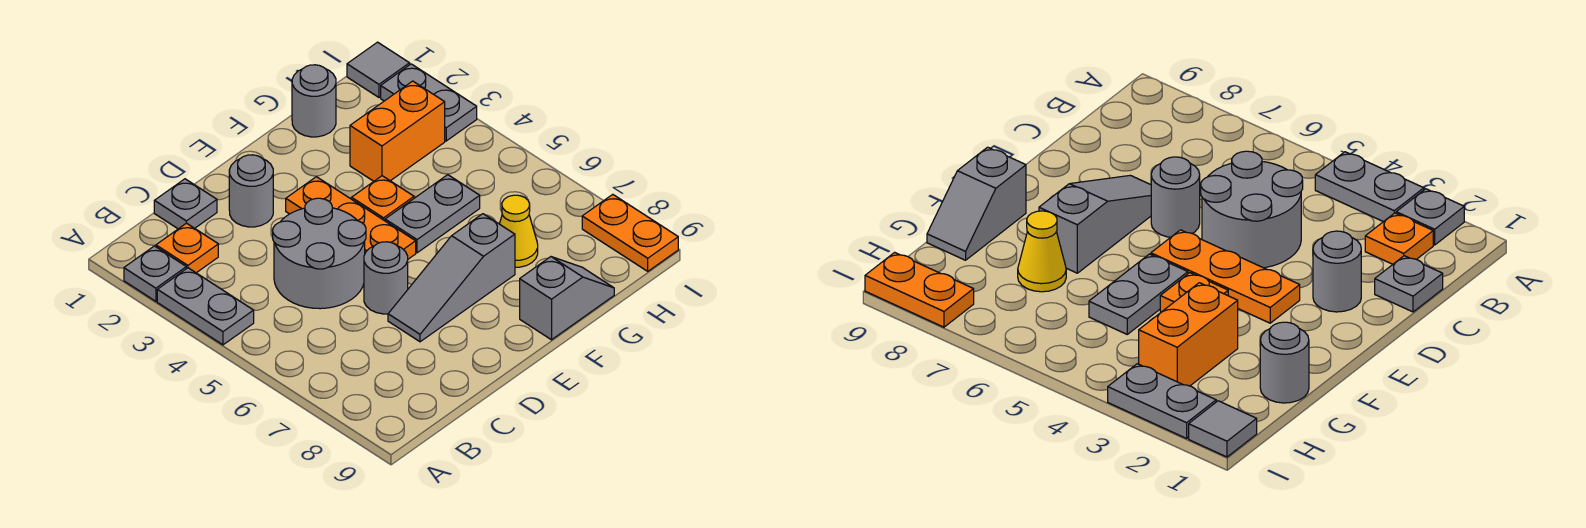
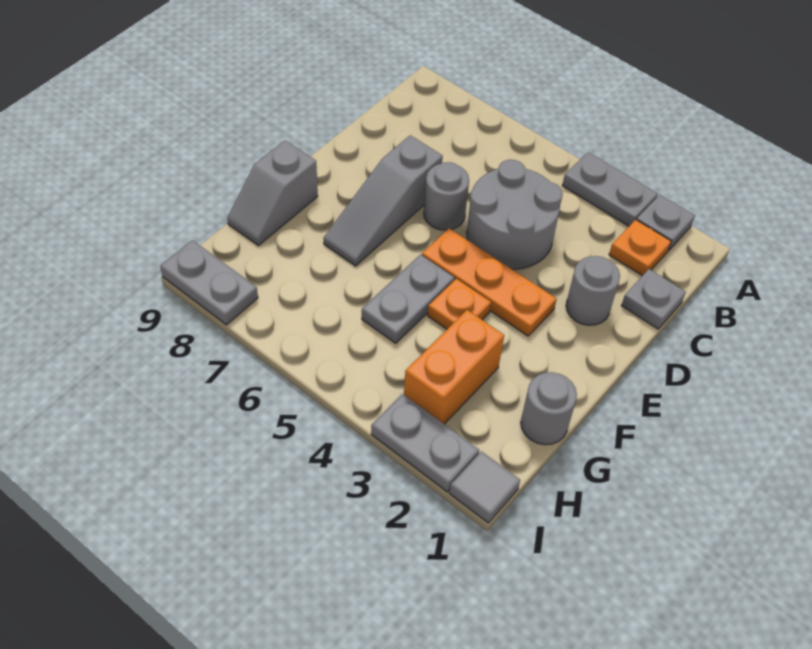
grey 1x3 slope [388,214,515,342] -> grey 1x3 slope turned to [324,135,443,266]
yellow 1x1 cone [500,195,538,267] -> none
orange 1x2 plate [582,194,678,271] -> grey 1x2 plate [160,240,258,325]

